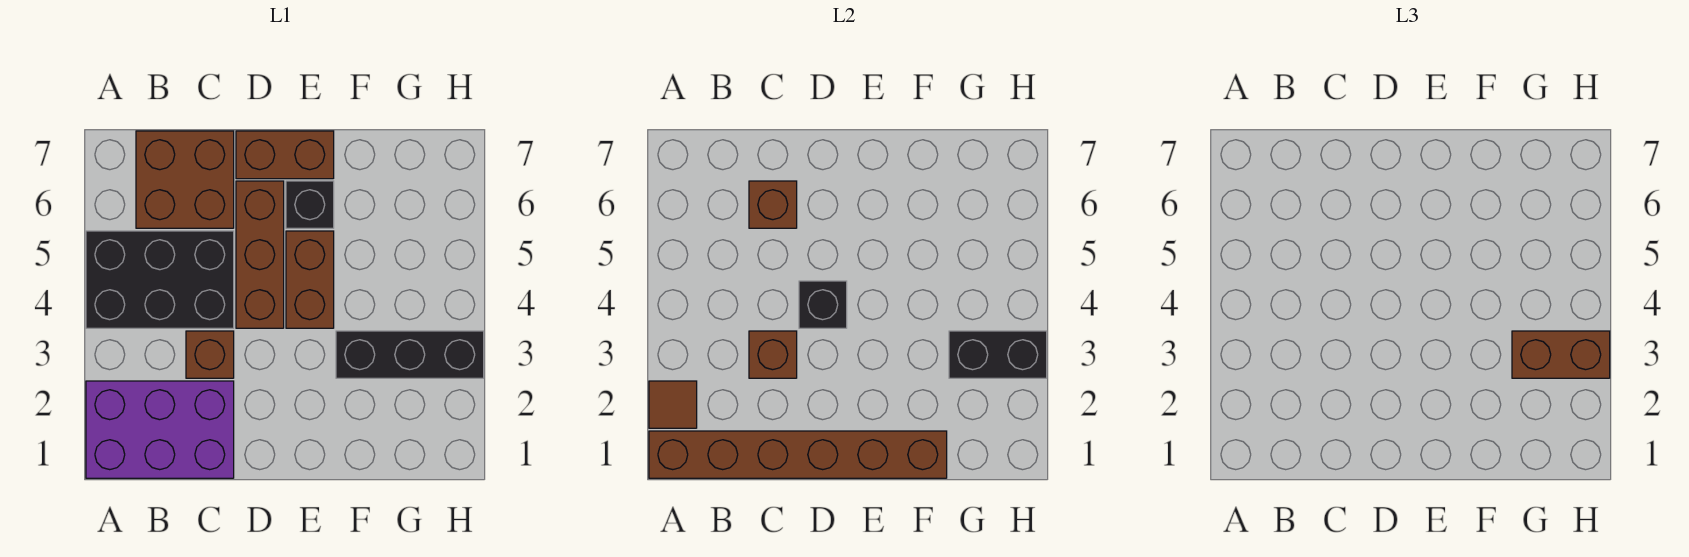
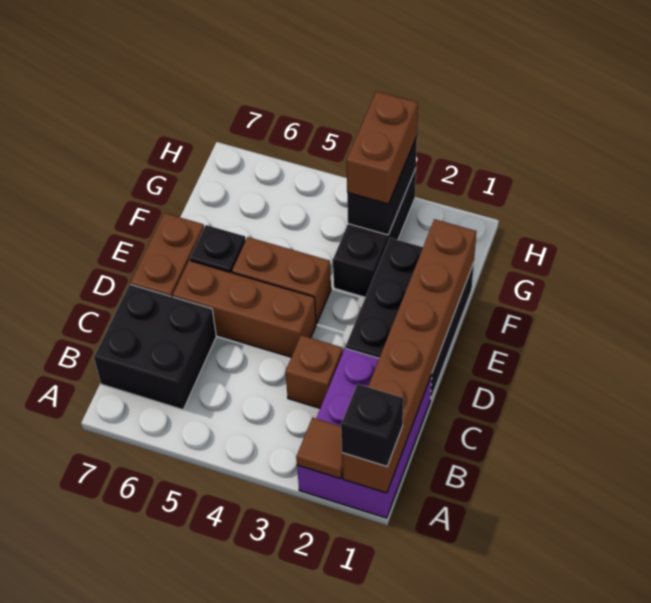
black 2x3 brick [86,231,234,328] -> black 2x3 brick moved to [346,238,474,399]
brown 2x2 brick [136,131,234,228] -> black 2x2 brick [94,284,216,410]
brown 1x1 brick [749,331,797,378] -> none
brown 1x1 brick [749,181,797,228] -> none
black 1x1 brick [799,281,847,328] -> black 1x1 brick moved to [341,384,403,466]

